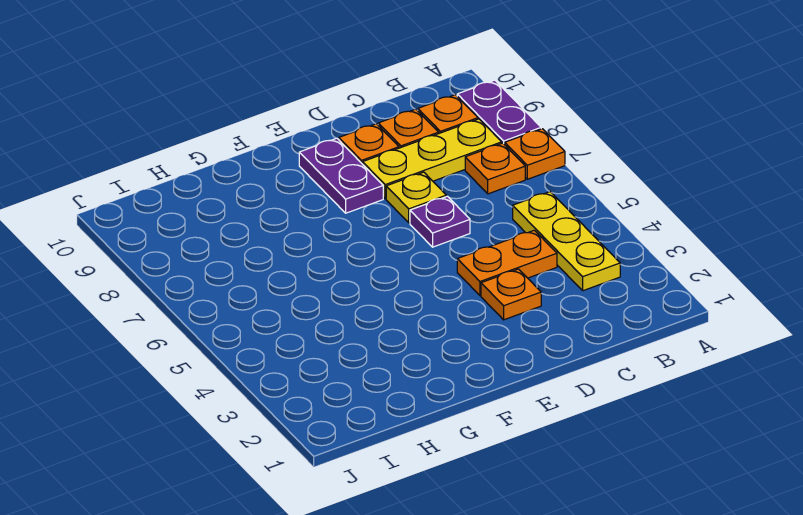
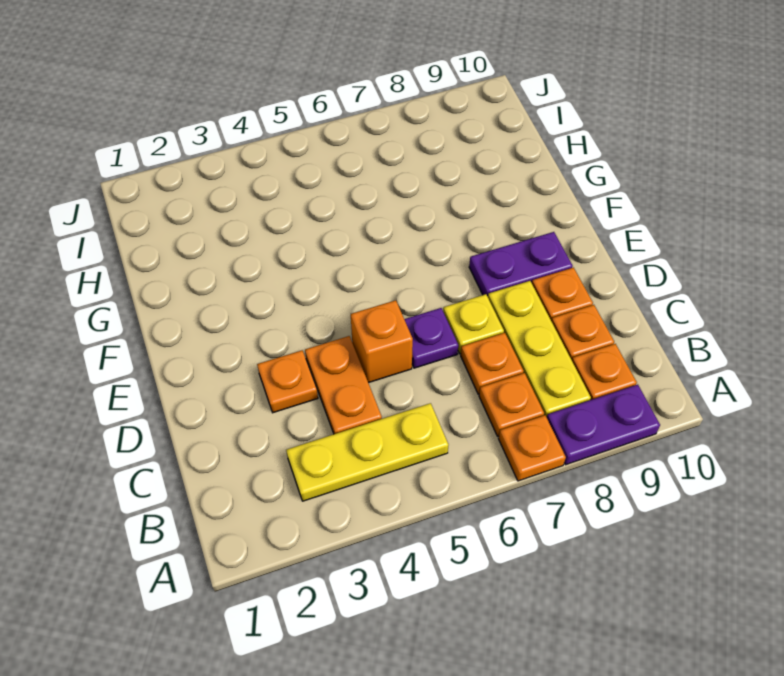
none -> orange 1x1 plate [461,333,524,394]
none -> orange 1x1 brick [351,300,413,383]

